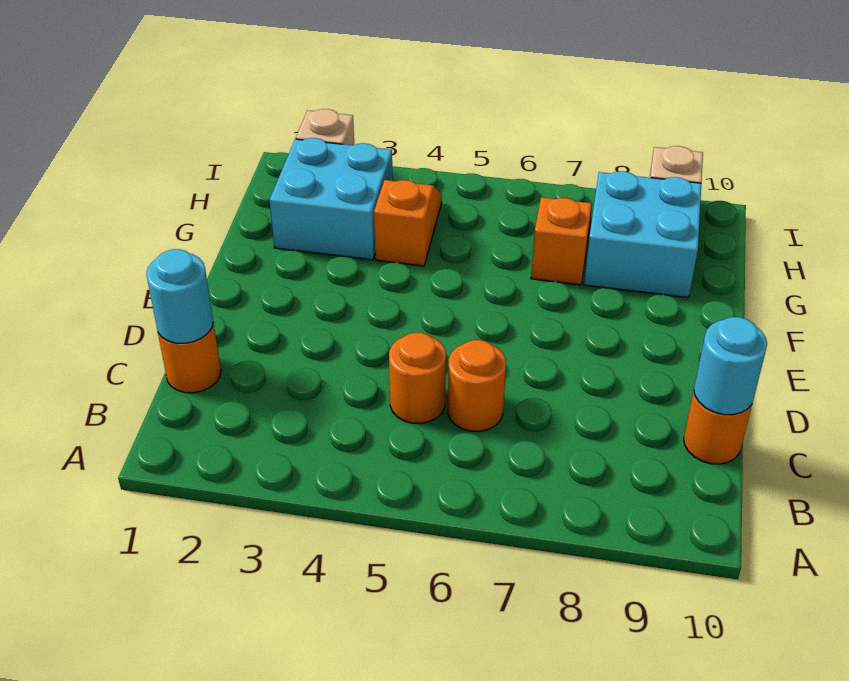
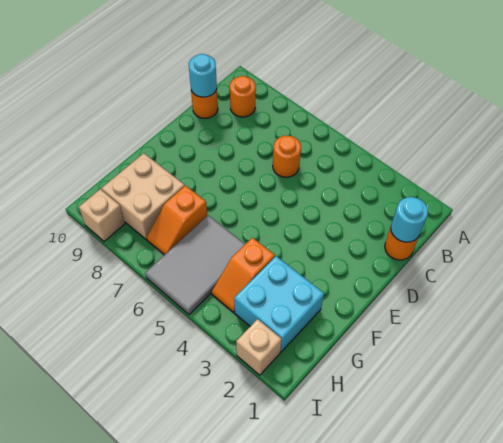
orange 1x1 round brick [389,333,446,424] -> orange 1x1 round brick moved to [230,76,256,117]
none -> grey 2x3 tile [145,215,245,315]
cyan 2x2 brick [584,171,701,298] -> tan 2x2 brick [102,153,185,239]

